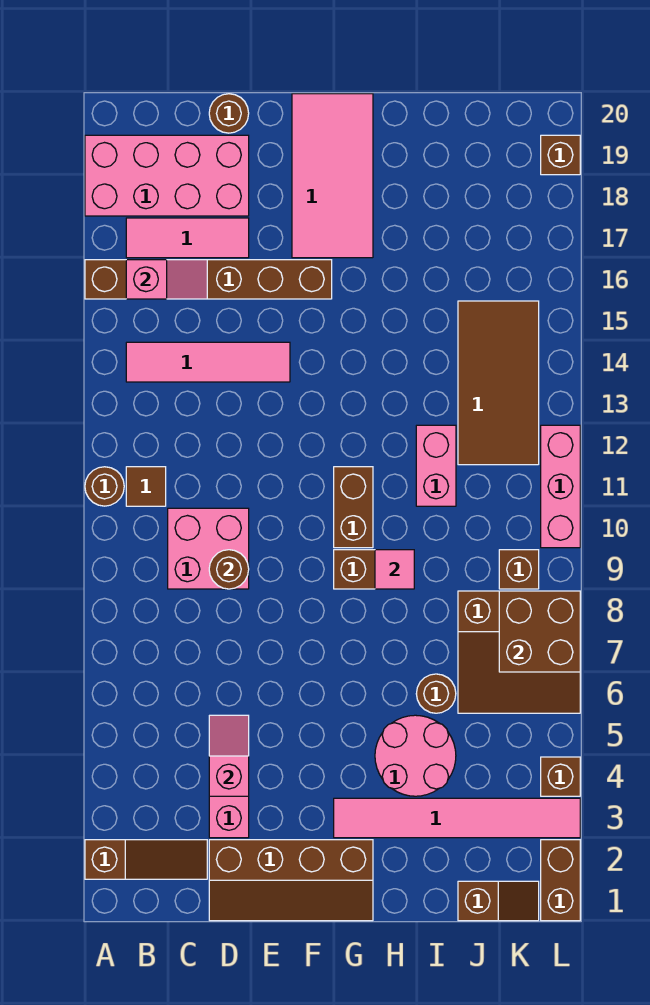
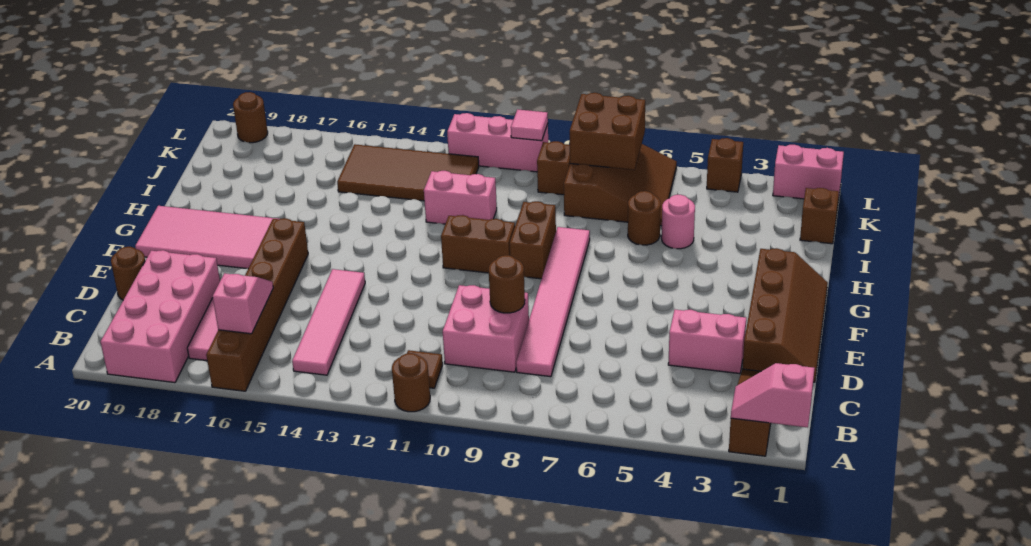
pink 1x2 slope [209,715,249,796] -> pink 1x2 slope moved to [731,363,815,428]
pink 1x6 tile [334,798,580,838] -> pink 1x6 tile moved to [516,227,590,377]
pink 2x2 round brick [375,715,456,796] -> pink 1x1 round brick [661,195,695,249]
pink 1x1 tile [375,550,414,589] -> pink 1x1 tile moved to [511,109,548,141]
brown 1x2 brick [541,840,580,921] -> pink 1x2 brick [773,145,844,199]
brown 1x1 brick [541,135,580,175] -> brown 1x1 round brick [233,92,268,143]

